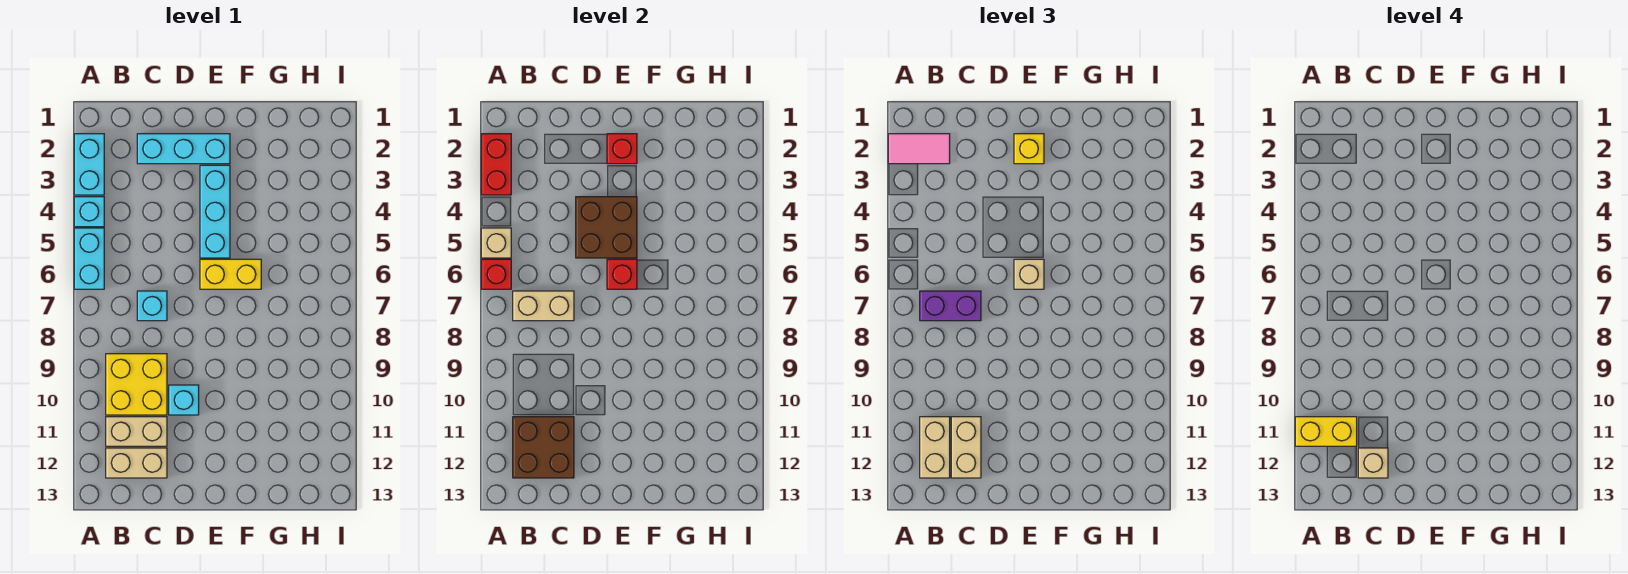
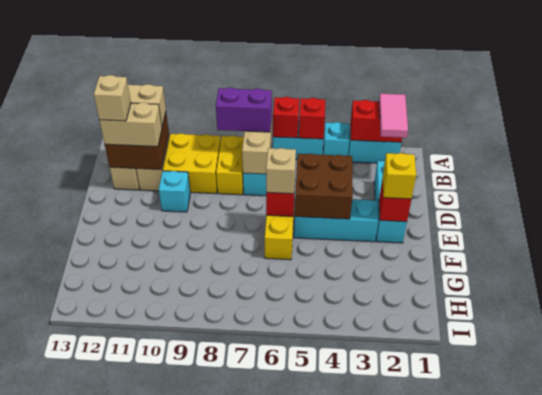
tan 1x1 brick [481,228,511,258] -> red 1x1 brick [299,98,325,139]
yellow 1x2 brick [1295,417,1357,446] -> yellow 1x2 brick moved to [216,136,244,195]
purple 1x2 brick [920,291,981,321] -> purple 1x2 brick turned to [216,88,272,132]

